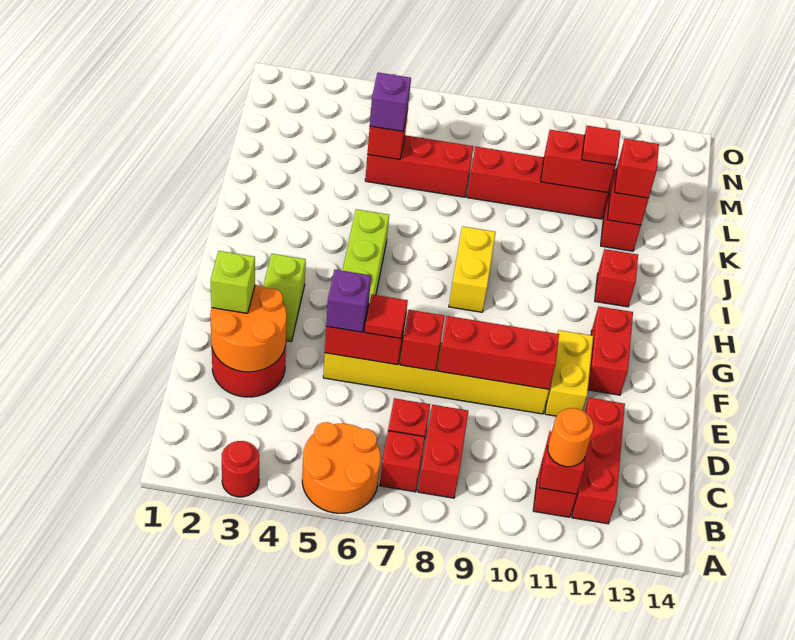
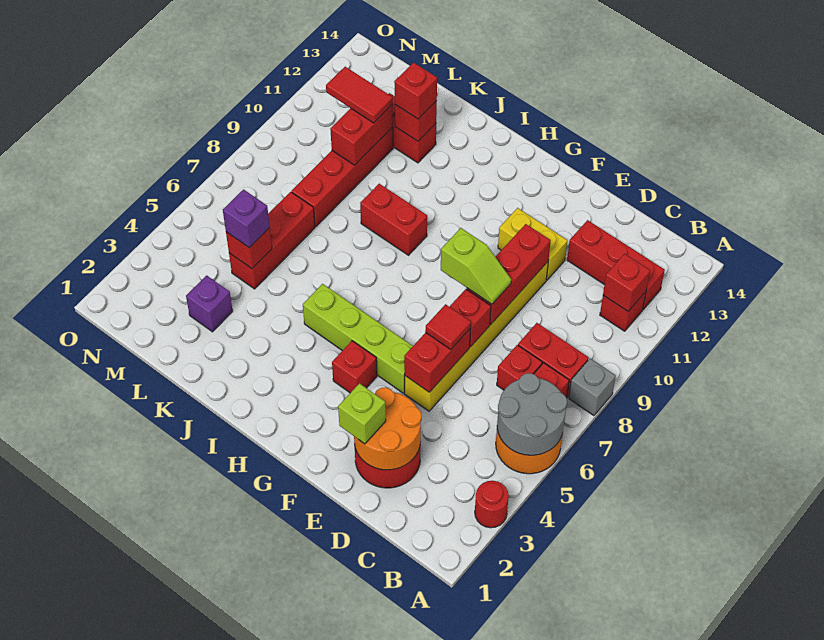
none -> grey 2x2 round brick [497,373,567,455]
none -> grey 1x1 brick [569,358,616,416]
orange 1x1 round brick [548,408,593,467] -> none
purple 1x1 brick [326,270,371,332] -> purple 1x1 brick moved to [186,275,233,332]
lime 1x2 slope [264,254,306,341] -> lime 1x2 slope moved to [441,228,511,304]
red 1x2 brick [588,307,633,395] -> red 1x2 brick moved to [360,184,427,255]
yellow 1x2 brick [449,226,496,312] -> none
red 1x1 brick [595,249,638,307] -> red 1x1 brick moved to [332,341,377,393]
red 1x1 tile [582,126,620,165] -> red 1x2 tile [326,67,393,123]

